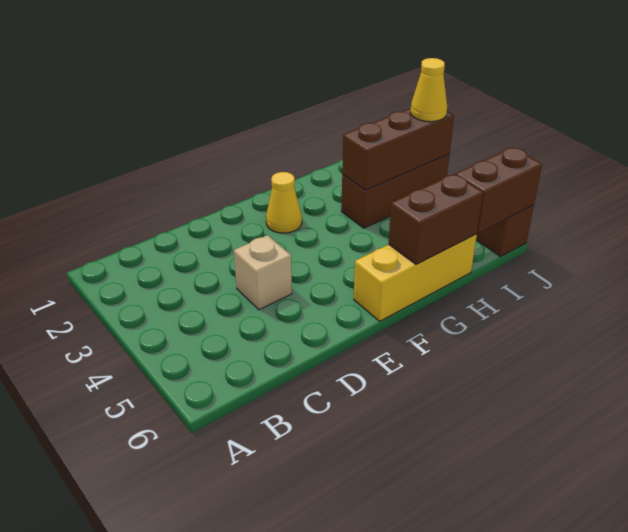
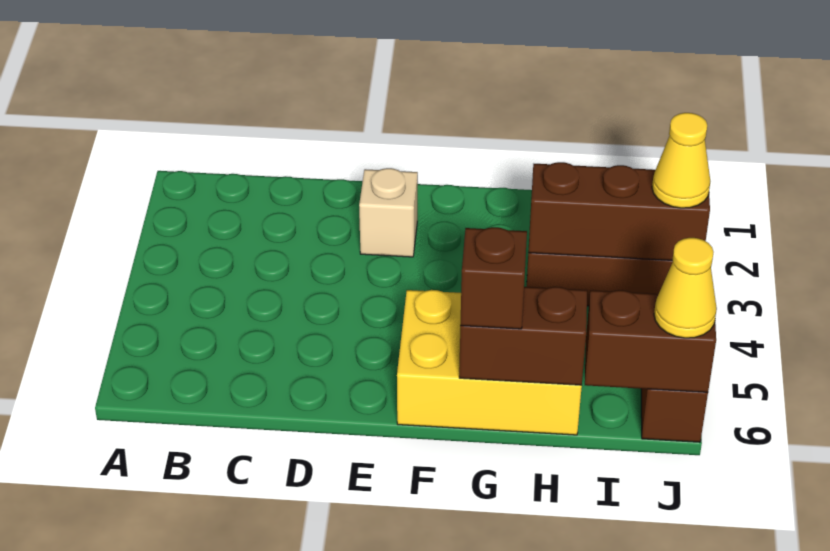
tan 1x1 brick [234,235,292,310] -> tan 1x1 brick moved to [359,168,418,257]
yellow 1x1 cone [266,172,302,233] -> yellow 1x1 cone moved to [654,238,717,338]
yellow 1x3 brick [354,234,477,321] -> yellow 2x3 brick [397,290,582,435]
none -> brown 1x1 brick [460,227,527,329]

